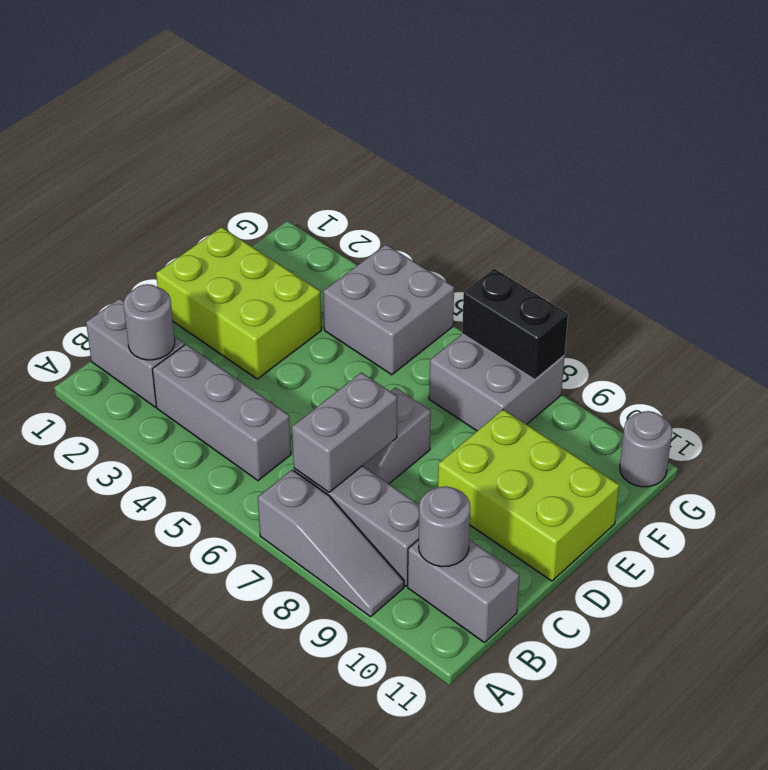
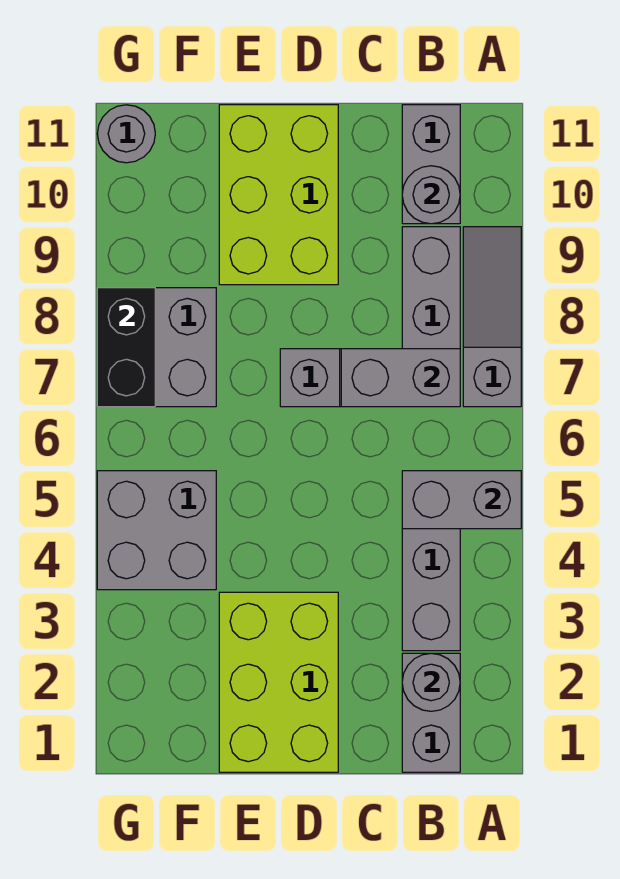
none -> grey 1x2 brick [402,471,521,529]

